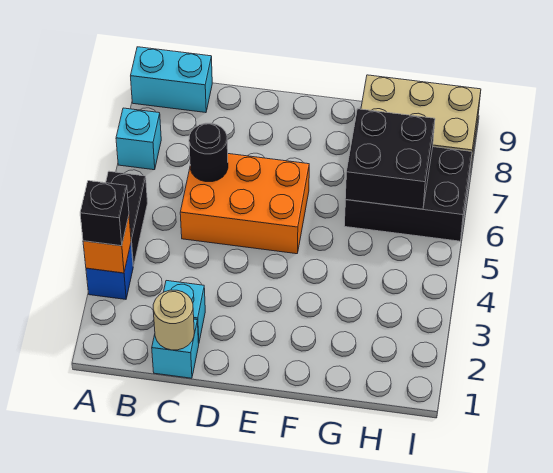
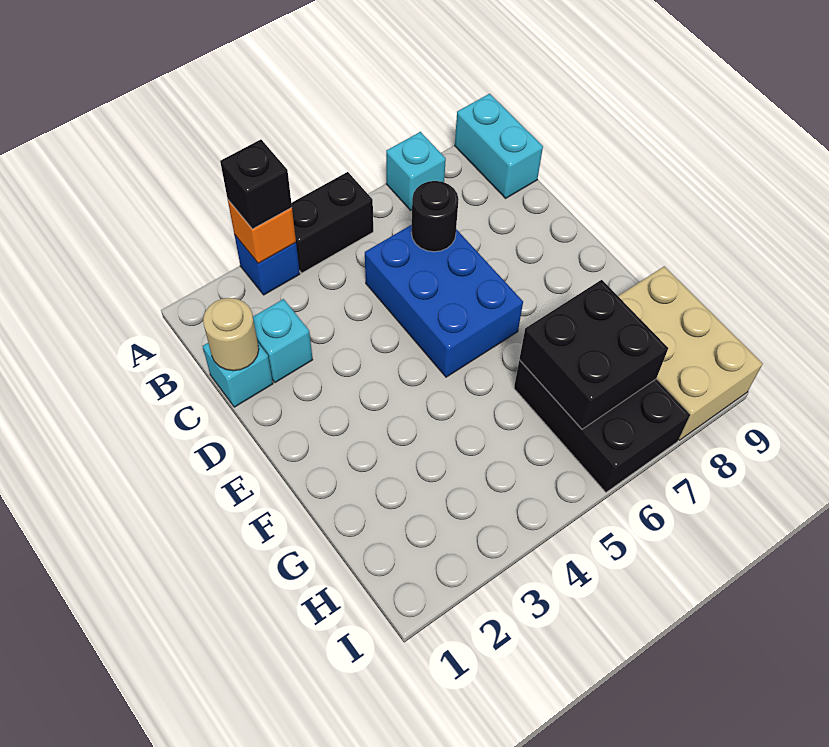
orange 2x3 brick [180,154,309,254] -> blue 2x3 brick [365,225,523,377]

